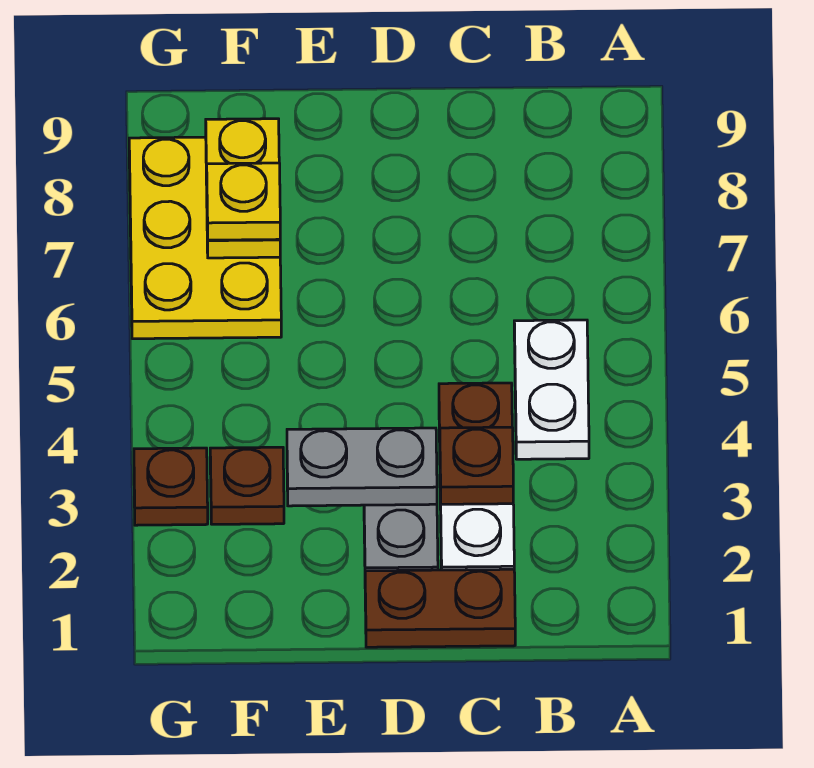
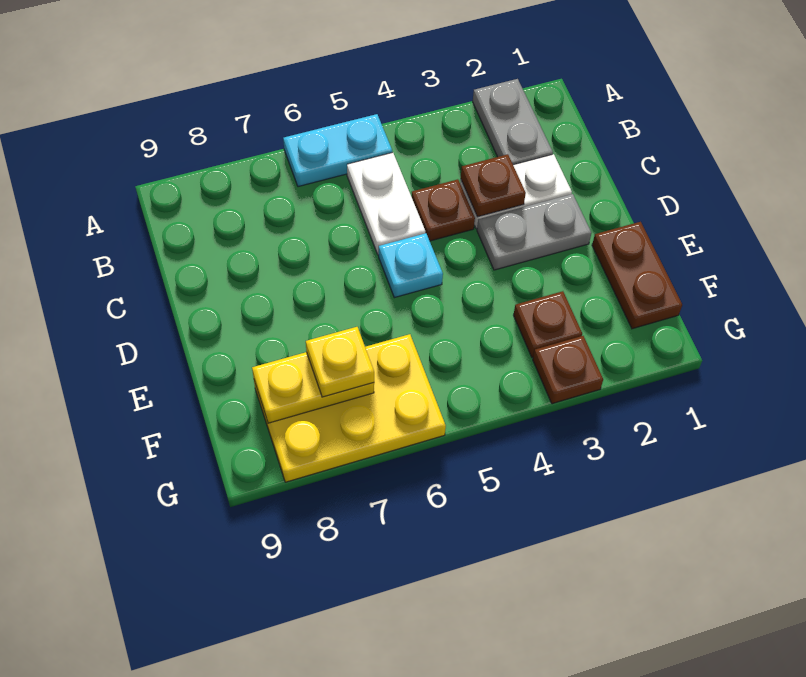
none -> cyan 1x2 plate [283,114,392,187]
white 1x2 plate [514,320,589,459] -> white 1x2 plate turned to [347,152,425,255]
brown 1x2 plate [365,569,515,647] -> brown 1x2 plate moved to [592,222,682,329]
grey 1x2 plate [287,428,437,506] -> grey 1x2 plate moved to [473,79,553,165]
none -> cyan 1x1 plate [379,233,443,298]

